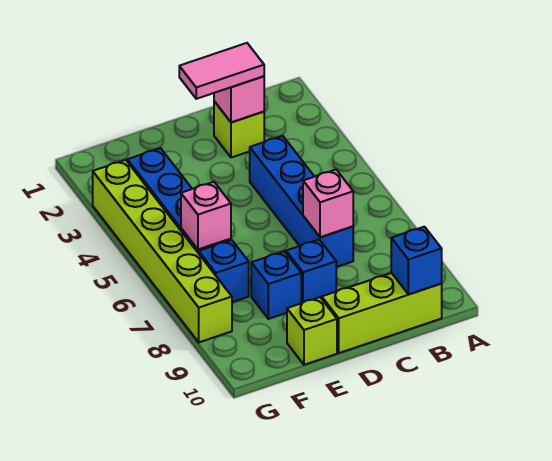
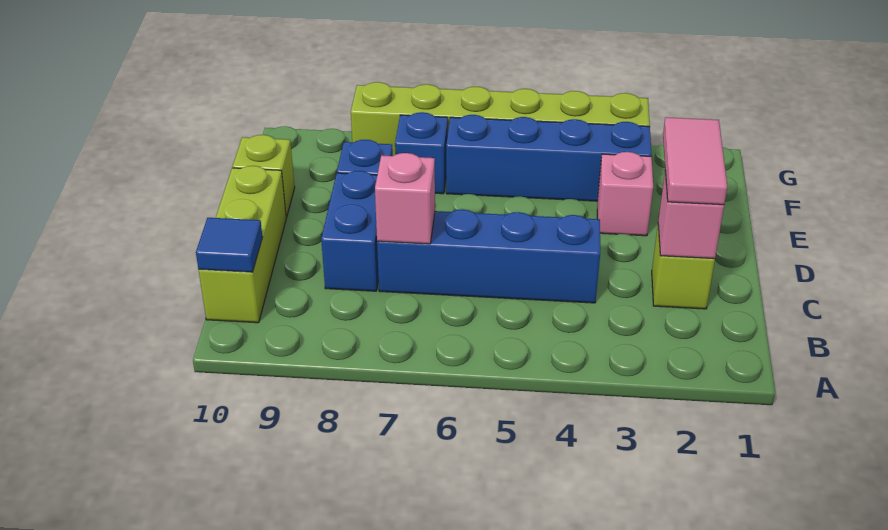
blue 1x1 brick [391,227,442,294] -> blue 1x1 tile [196,218,263,272]
blue 1x1 brick [286,240,336,303] -> blue 1x2 brick [321,171,379,291]
pink 1x1 brick [181,182,231,250] -> pink 1x1 brick moved to [597,152,653,236]

